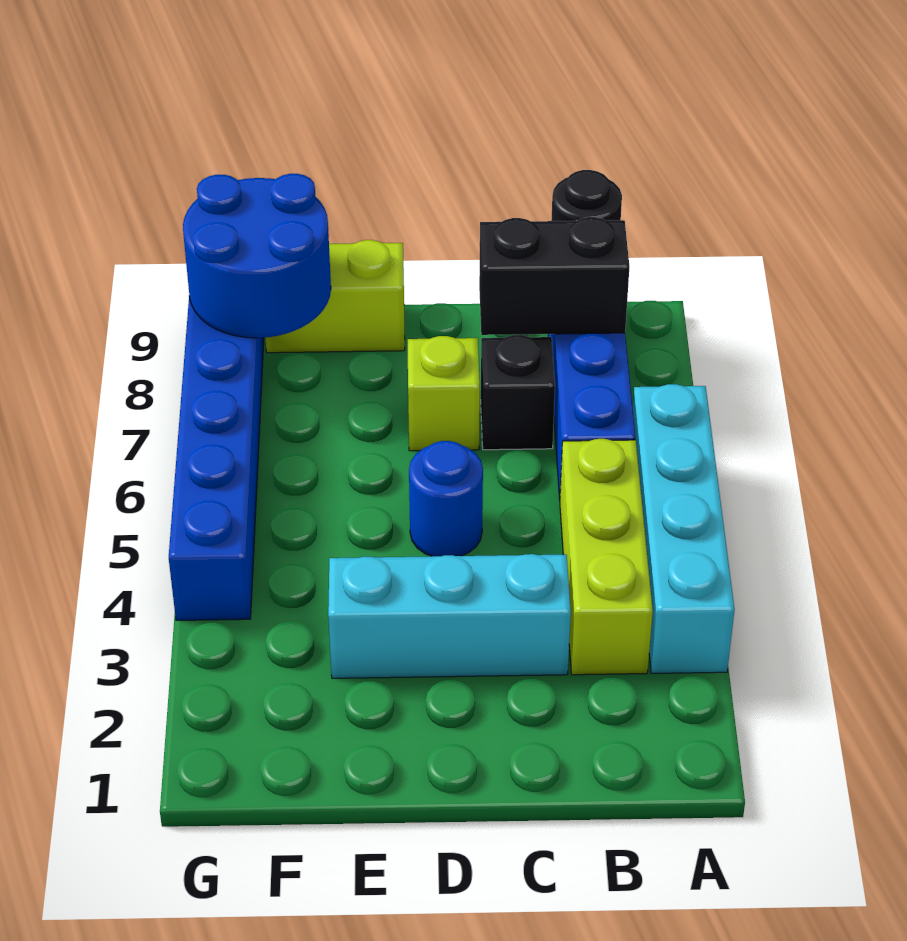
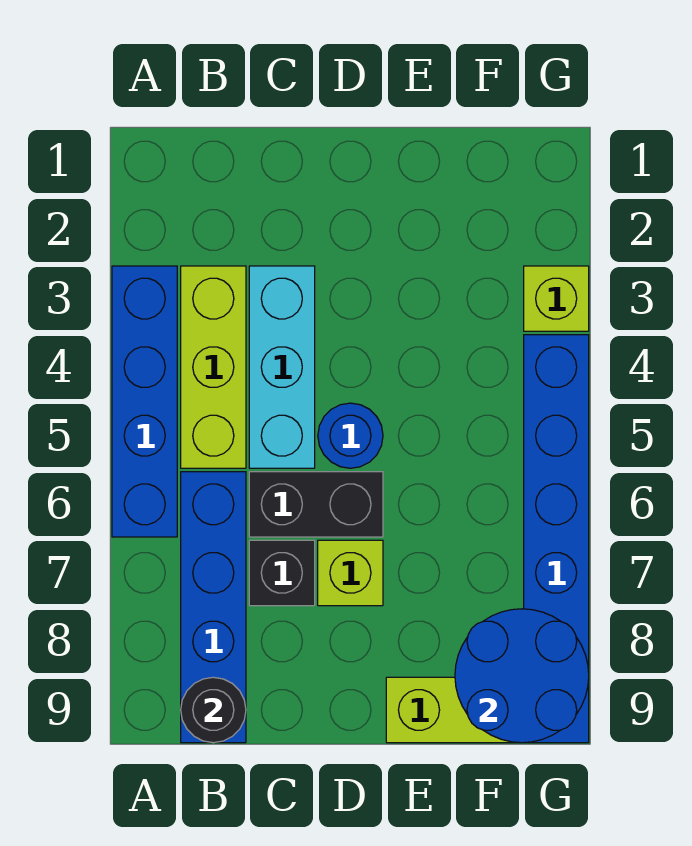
cyan 1x4 brick [633,384,735,673] -> blue 1x4 brick [112,266,177,537]
black 1x2 brick [479,217,629,335] -> black 1x2 brick moved to [249,472,383,537]
cyan 1x3 brick [328,554,571,678] -> cyan 1x3 brick turned to [249,266,315,468]
none -> lime 1x1 brick [524,266,589,331]

